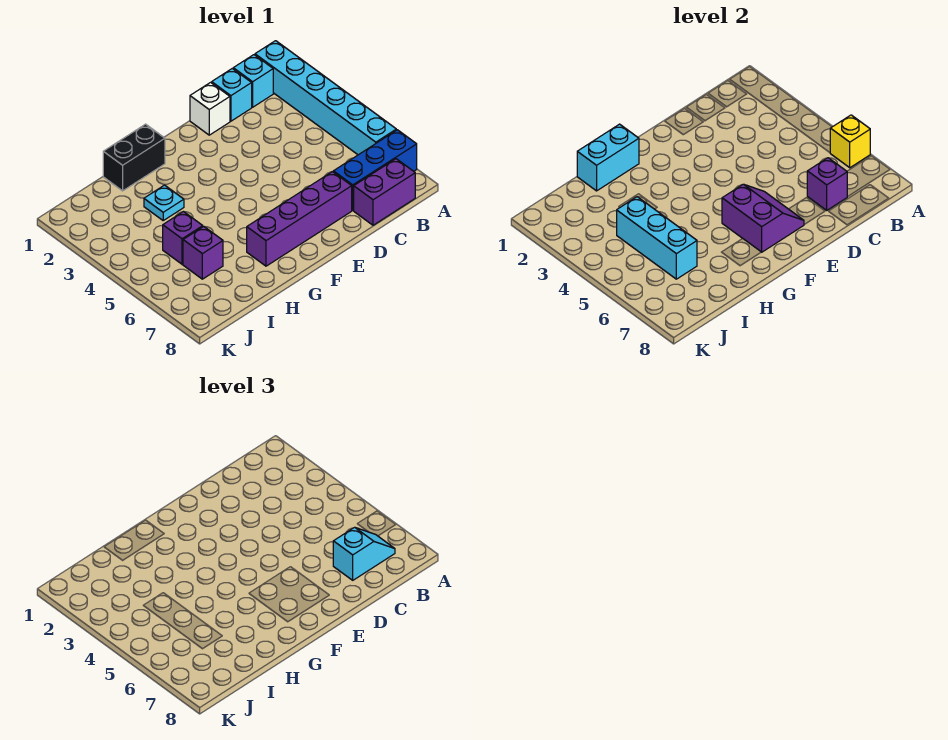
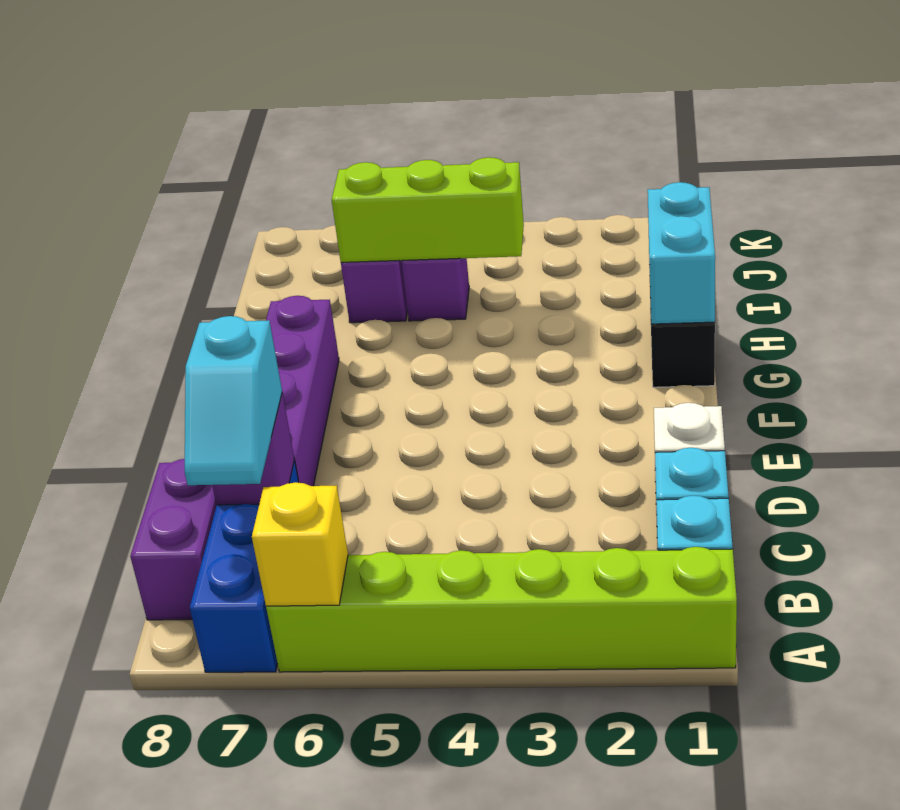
cyan 1x6 brick [255,41,396,155] -> lime 1x6 brick [266,547,737,672]
purple 2x2 slope [722,184,804,252] -> none
cyan 1x1 plate [144,185,184,220] -> none
cyan 1x3 brick [617,197,697,279] -> lime 1x3 brick [332,157,524,262]

